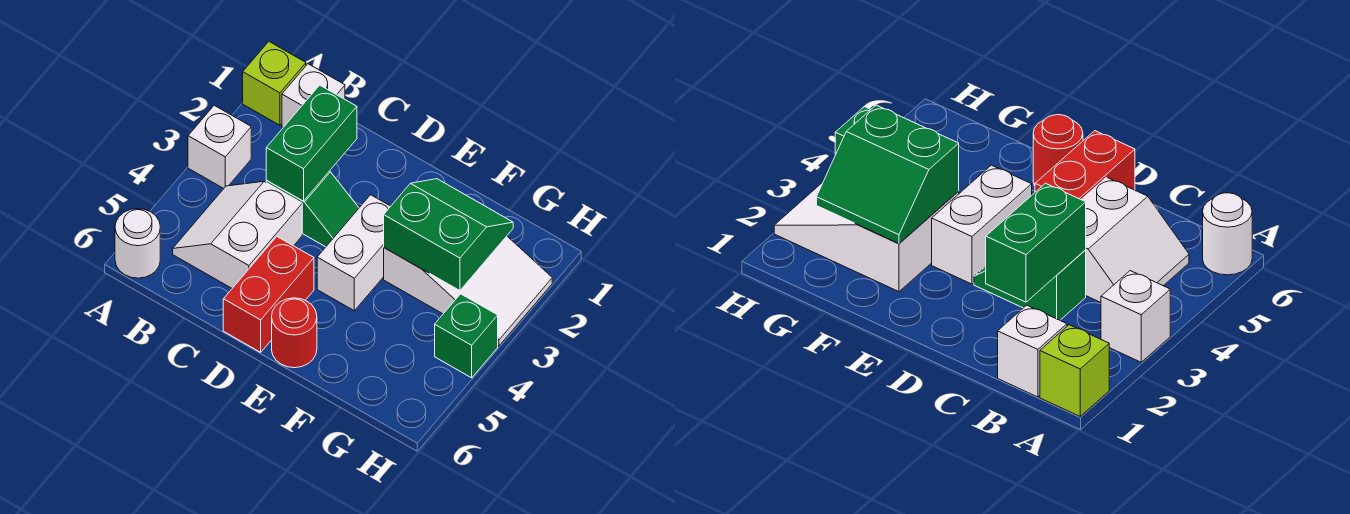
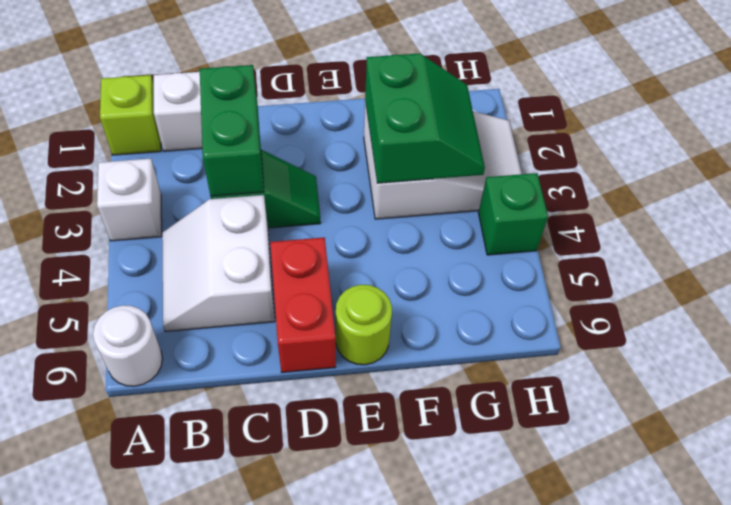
white 1x2 brick [317,195,391,311] -> none
red 1x1 round brick [272,298,317,368] -> lime 1x1 round brick [336,285,392,365]
green 2x2 slope [384,179,513,291] -> green 2x2 slope turned to [365,53,485,183]

